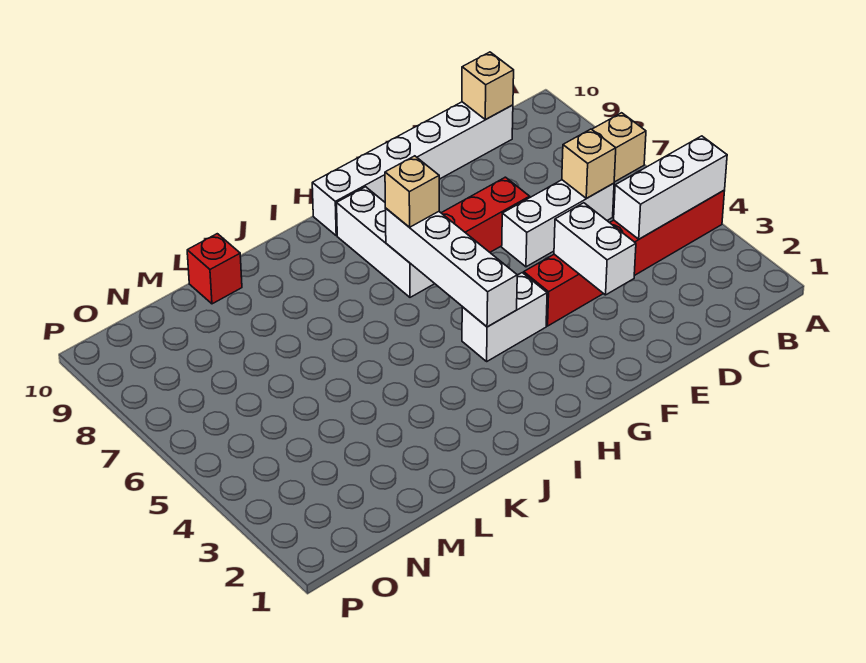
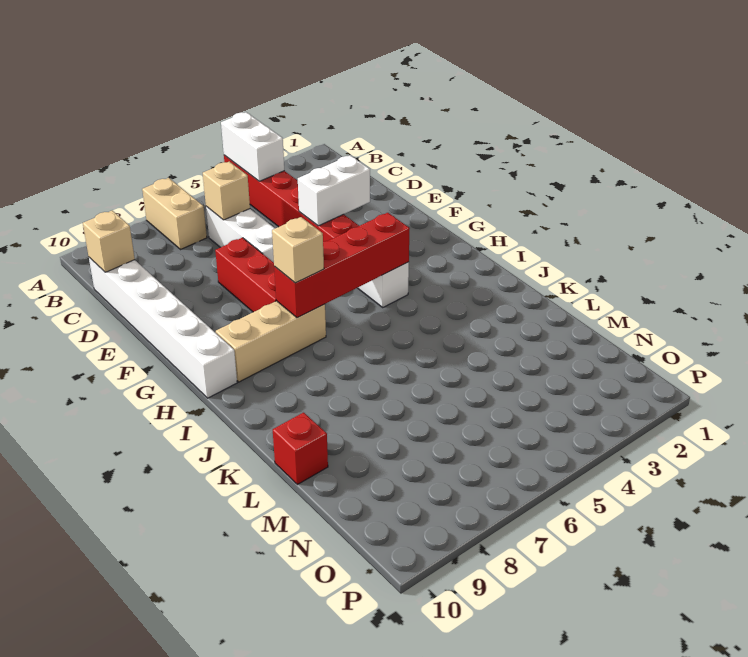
white 1x3 brick [614,136,727,239] -> white 1x2 brick [221,112,284,181]
white 1x4 brick [385,208,517,327] -> red 1x4 brick [274,213,410,318]
white 1x3 brick [337,187,435,297] -> tan 1x3 brick [216,301,326,382]

